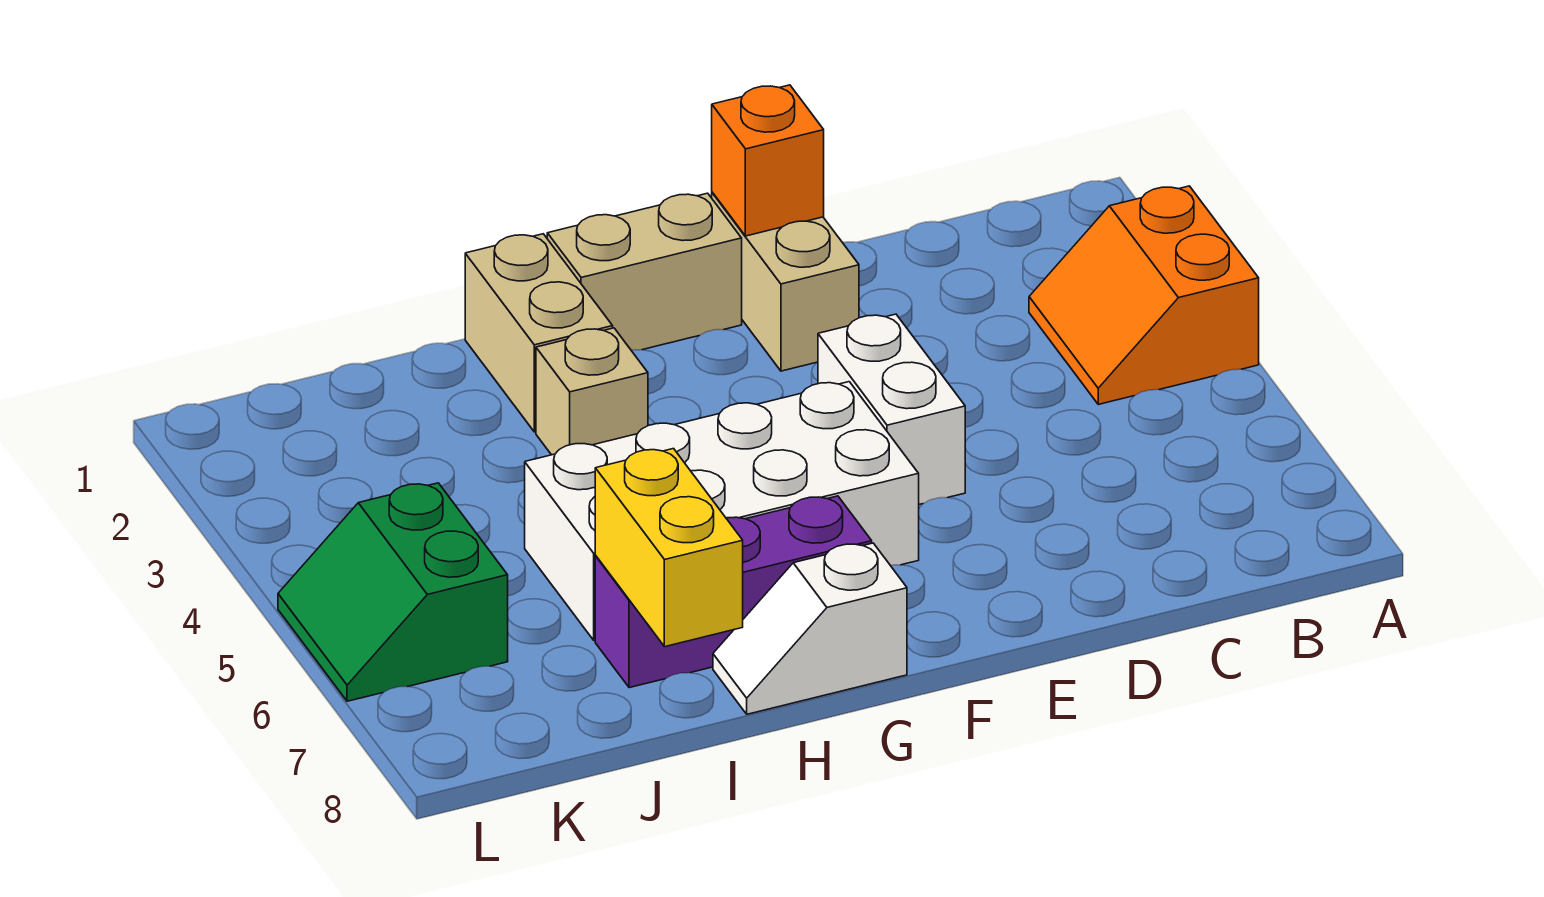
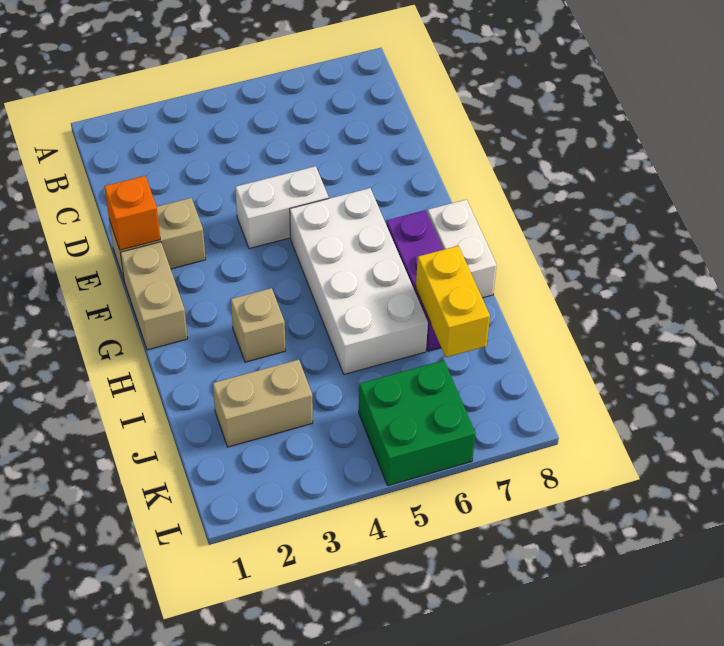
orange 2x2 slope [1029,186,1259,404] -> none
white 1x2 slope [713,543,907,714] -> white 1x2 brick [427,199,497,298]
tan 1x2 brick [465,234,613,432] -> tan 1x2 brick moved to [213,360,313,447]
yellow 1x2 brick [595,449,743,647] -> yellow 1x2 brick turned to [416,246,490,357]
green 2x2 slope [278,483,508,701] -> green 2x2 brick [359,360,475,486]

